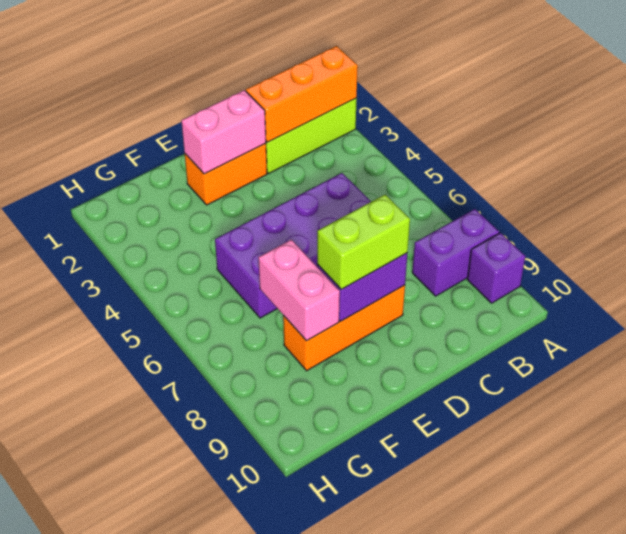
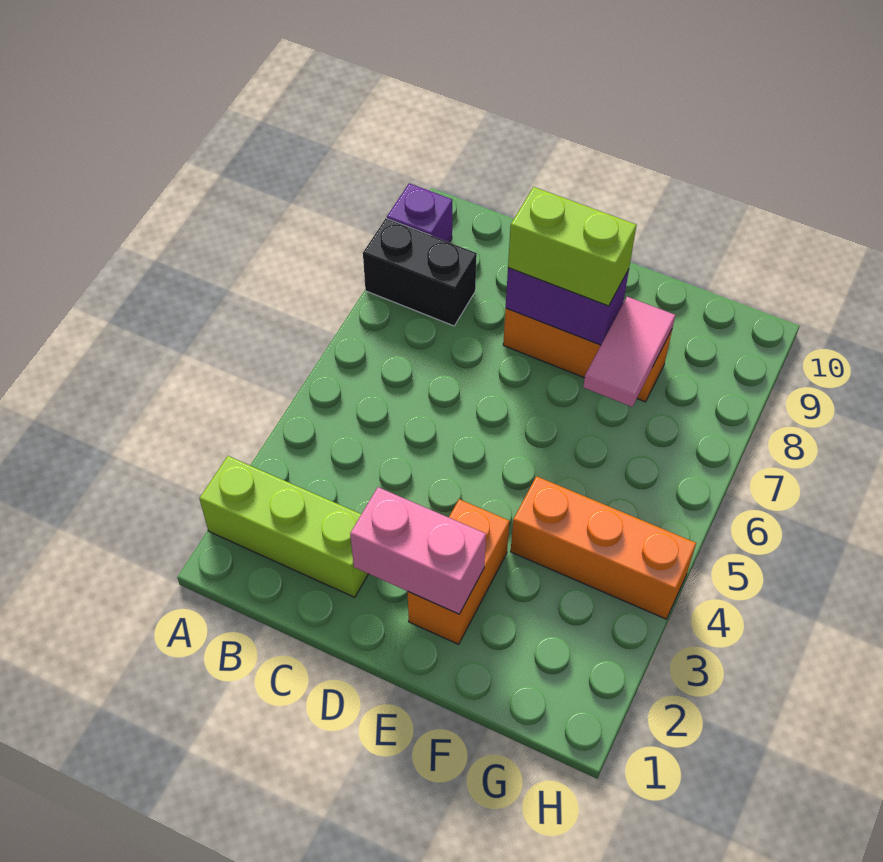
orange 1x3 brick [246,46,358,142] -> orange 1x3 brick moved to [511,476,696,619]
purple 1x2 brick [412,209,499,296] -> black 1x2 brick [363,219,477,326]
purple 2x4 brick [215,173,371,318] -> none
orange 1x2 brick [185,143,267,205] -> orange 1x2 brick turned to [408,499,509,644]
pink 1x2 brick [258,240,340,341] -> pink 1x2 tile [583,297,675,407]

